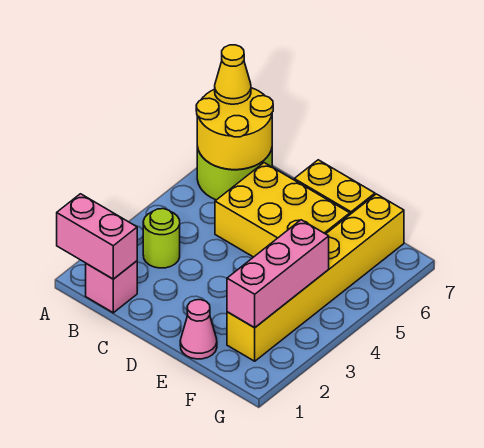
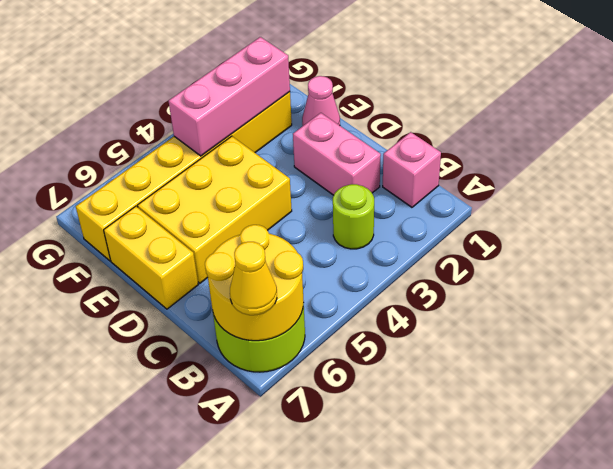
pink 1x2 brick [57,194,137,279] -> pink 1x2 brick moved to [293,113,381,195]
yellow 2x3 brick [215,163,350,257] -> yellow 2x3 brick turned to [138,136,292,283]

